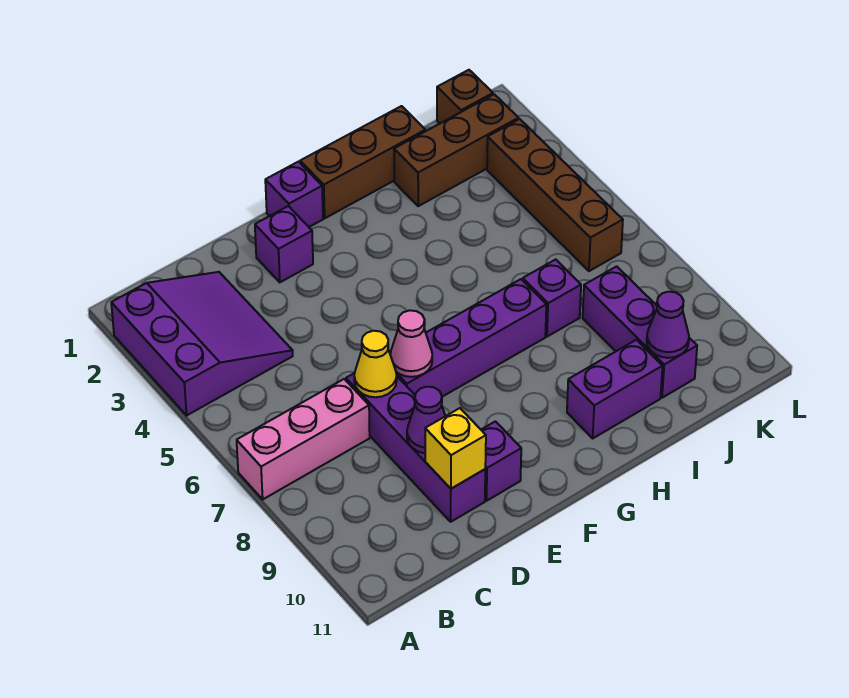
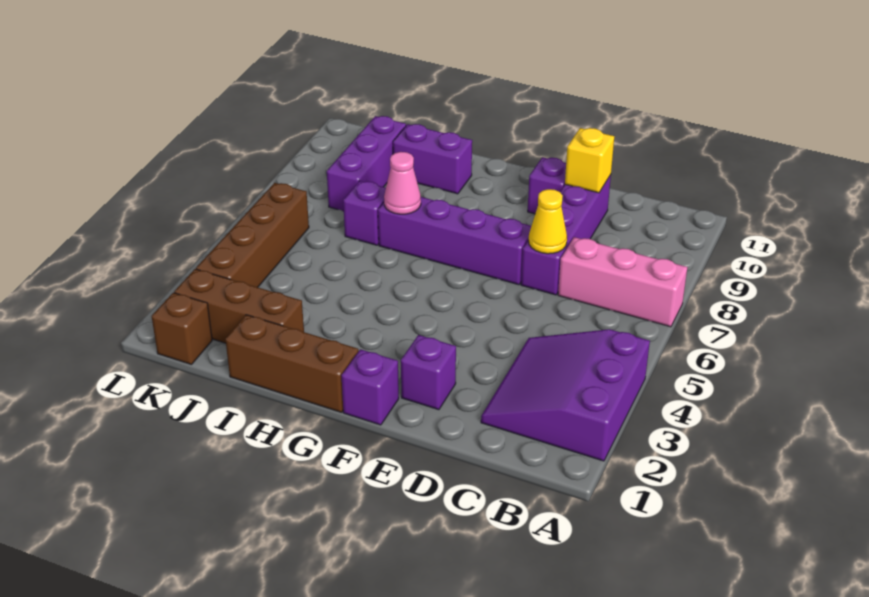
purple 1x1 cone [407,387,445,453] -> none
pink 1x1 cone [390,310,432,377] -> pink 1x1 cone moved to [384,152,421,214]
purple 1x1 cone [647,292,689,358] -> none

